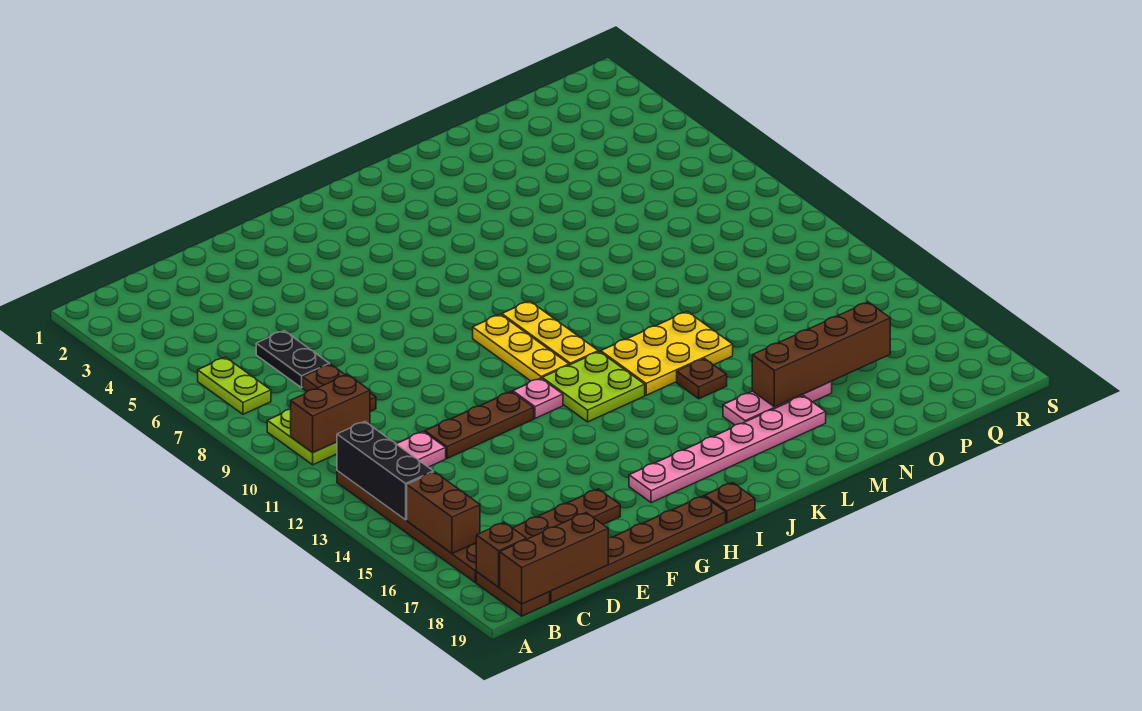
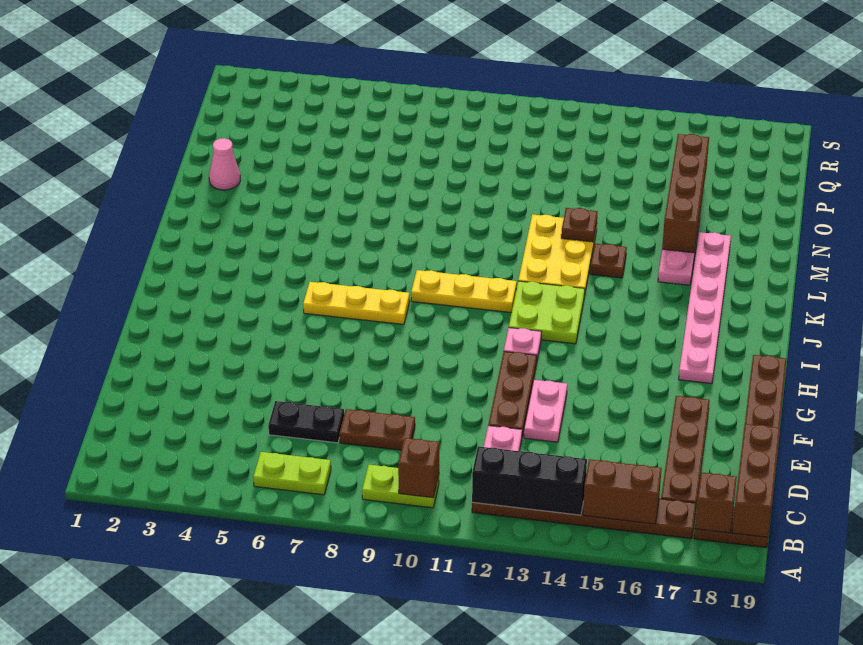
brown 1x2 brick [291,374,370,453] -> brown 1x1 brick [398,438,439,498]
none -> pink 1x2 plate [524,380,567,442]
yellow 1x3 plate [473,314,569,381] -> yellow 1x3 plate moved to [303,282,410,325]
brown 1x1 plate [705,483,755,523] -> brown 1x1 plate moved to [561,208,598,242]
none -> pink 1x1 cone [209,138,240,190]

